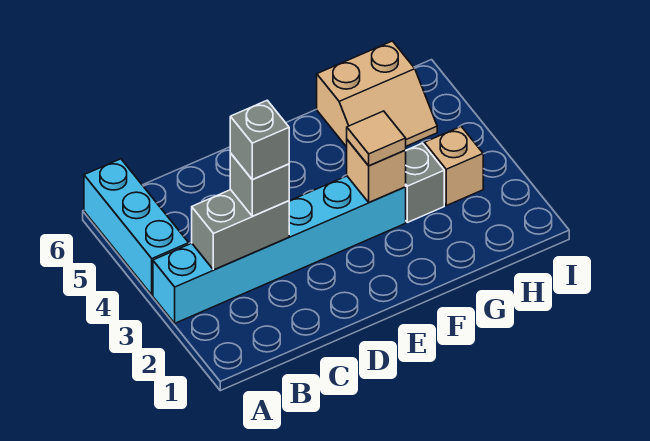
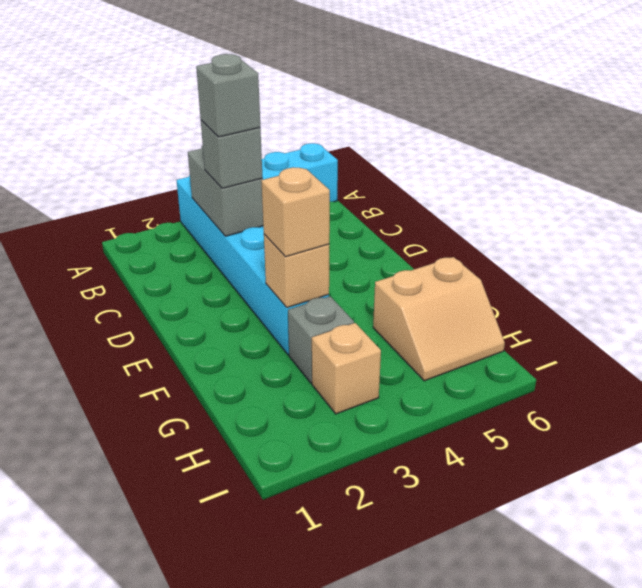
tan 1x1 tile [347,111,406,166] -> tan 1x1 brick [261,167,330,257]
tan 2x2 slope [317,41,437,147] -> tan 2x2 slope turned to [373,257,505,381]

